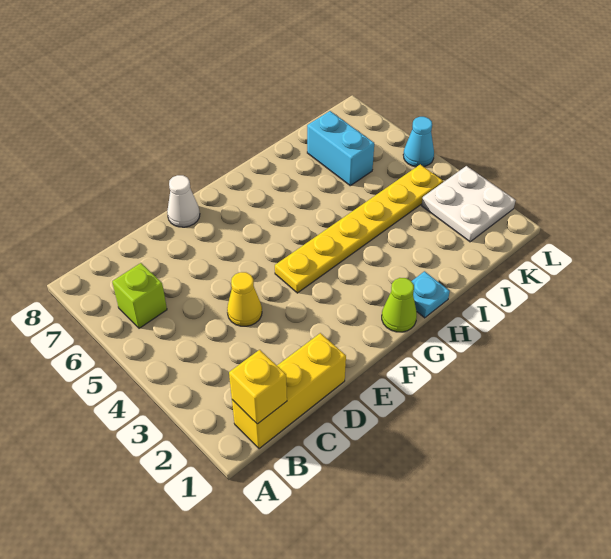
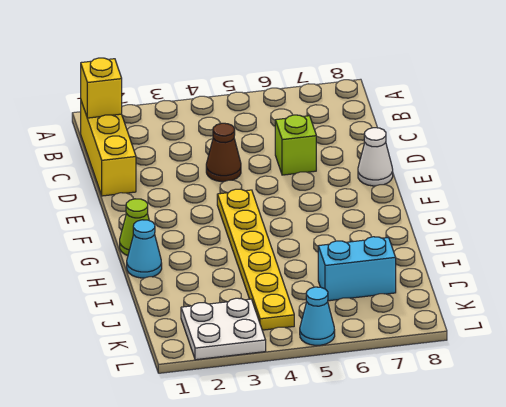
lime 1x1 brick [112,263,167,328] -> lime 1x1 brick moved to [275,115,316,175]
yellow 1x1 cone [227,272,262,326] -> brown 1x1 cone [206,123,241,182]
cyan 1x1 plate [412,271,450,318] -> cyan 1x1 cone [127,220,162,278]

